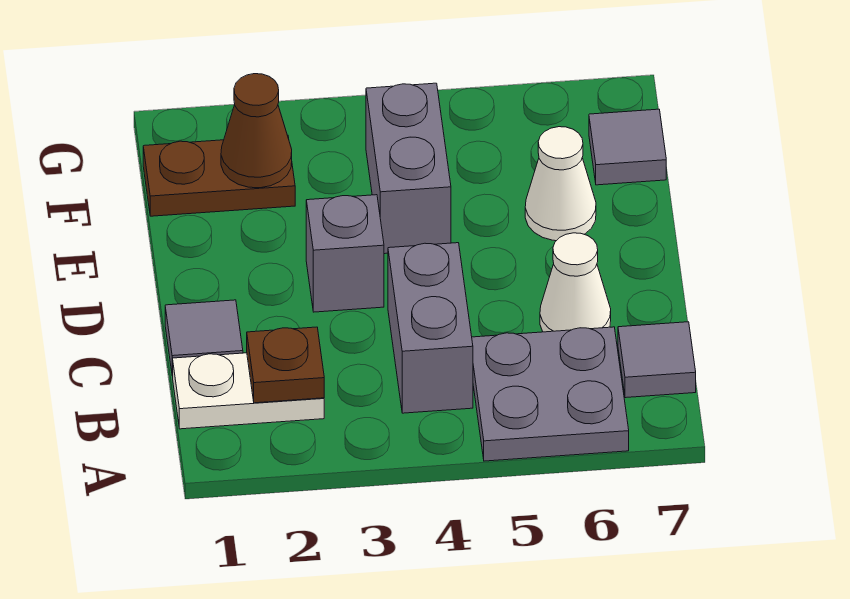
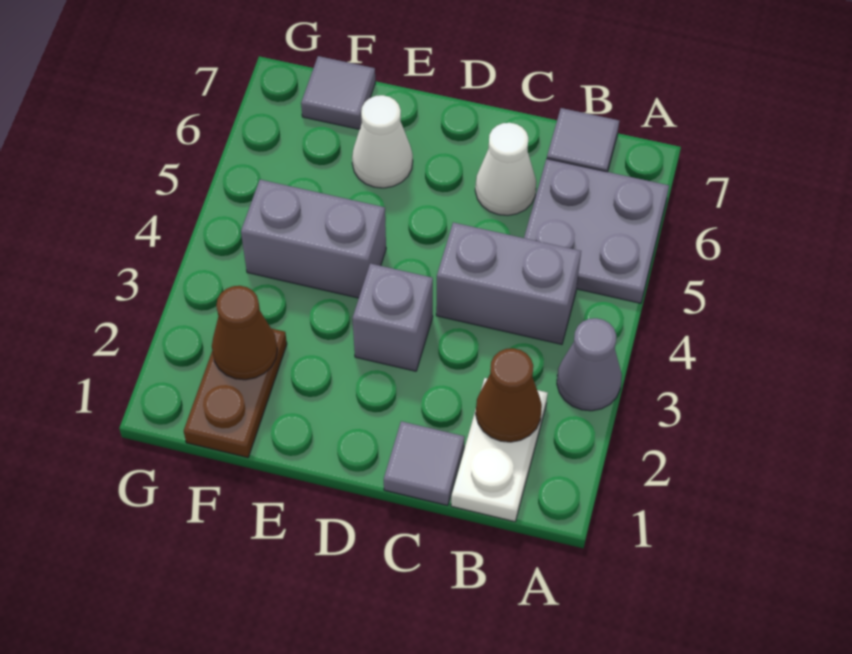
none -> grey 1x1 cone [557,318,622,411]
brown 1x1 plate [247,327,324,403] -> brown 1x1 cone [476,348,542,442]

